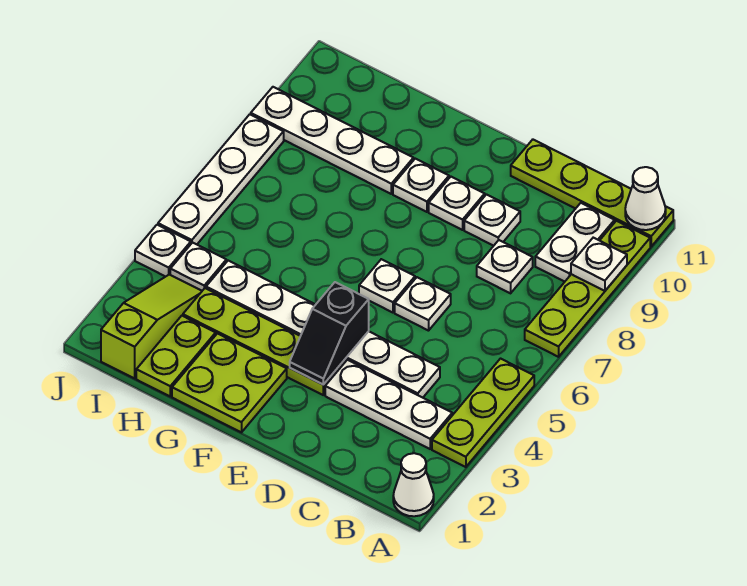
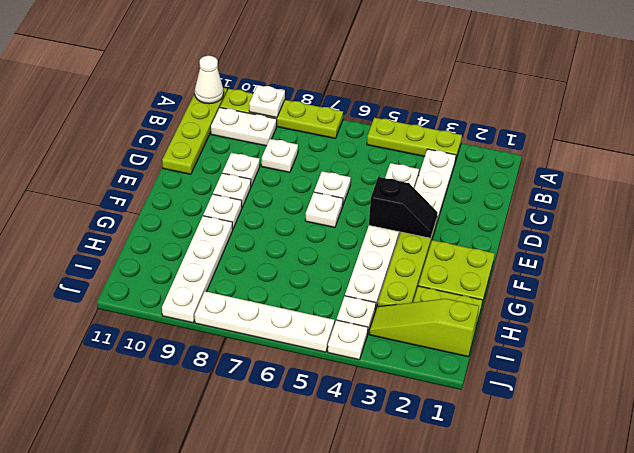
white 1x1 cone [393,453,434,516] -> none

